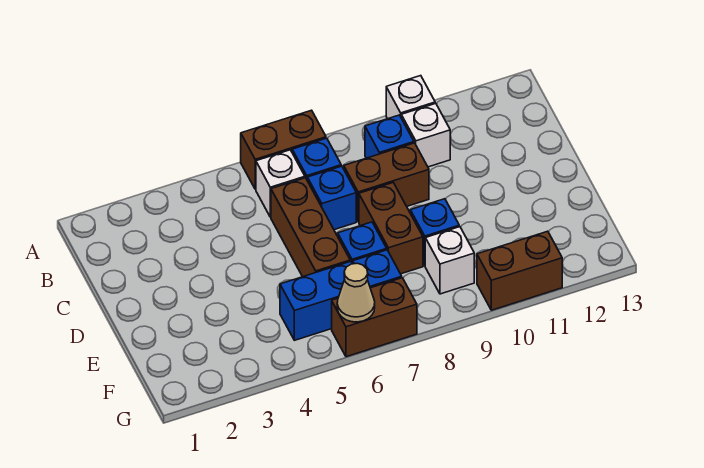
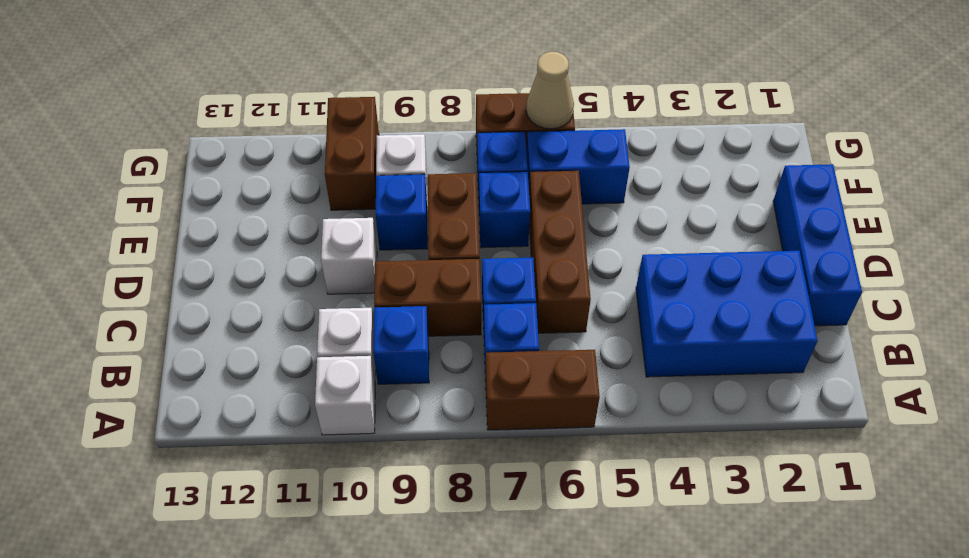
none -> blue 2x3 brick [636,251,817,377]
white 1x1 brick [256,150,305,217] -> white 1x1 brick moved to [321,218,377,294]
none -> blue 1x3 brick [773,164,862,326]
brown 1x2 brick [477,231,562,310] -> brown 1x2 brick turned to [325,97,379,210]

